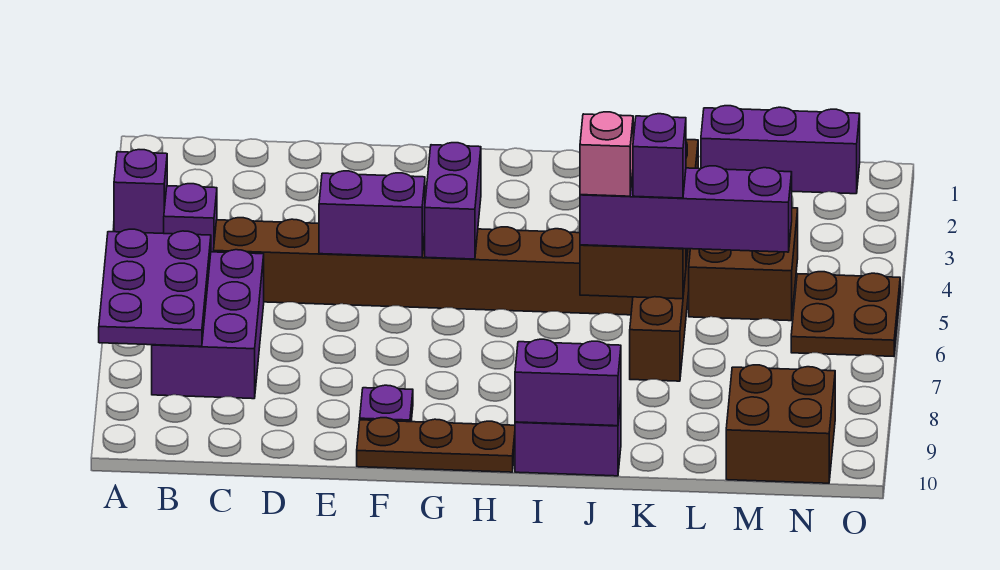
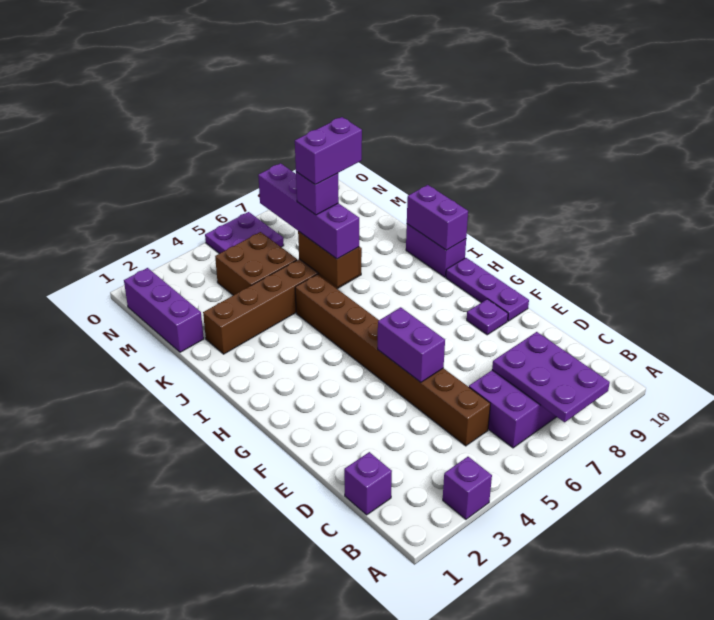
purple 2x3 plate [99,229,211,346] -> purple 2x3 plate turned to [492,332,610,422]
purple 1x1 brick [164,184,217,252] -> purple 1x1 brick moved to [344,452,392,515]
brown 1x3 plate [357,418,515,472] -> purple 1x3 plate [446,258,529,321]
purple 1x2 brick [425,143,481,259] -> purple 1x2 brick moved to [295,117,362,185]
pink 1x1 brick [580,112,633,196] -> none
brown 2x2 brick [726,365,835,483] -> none
brown 2x2 plate [791,272,900,356] -> purple 2x2 plate [205,212,284,254]

